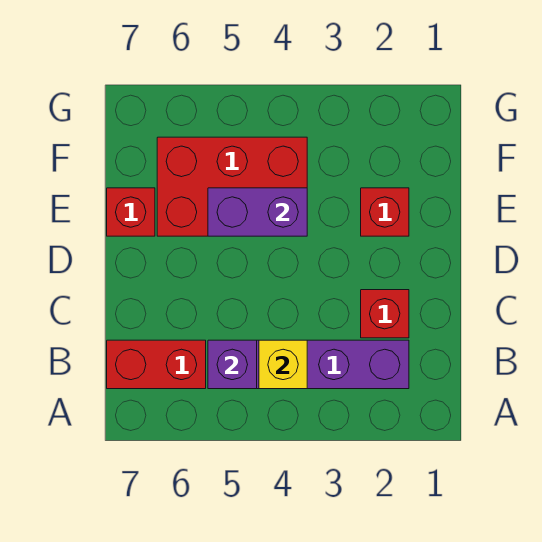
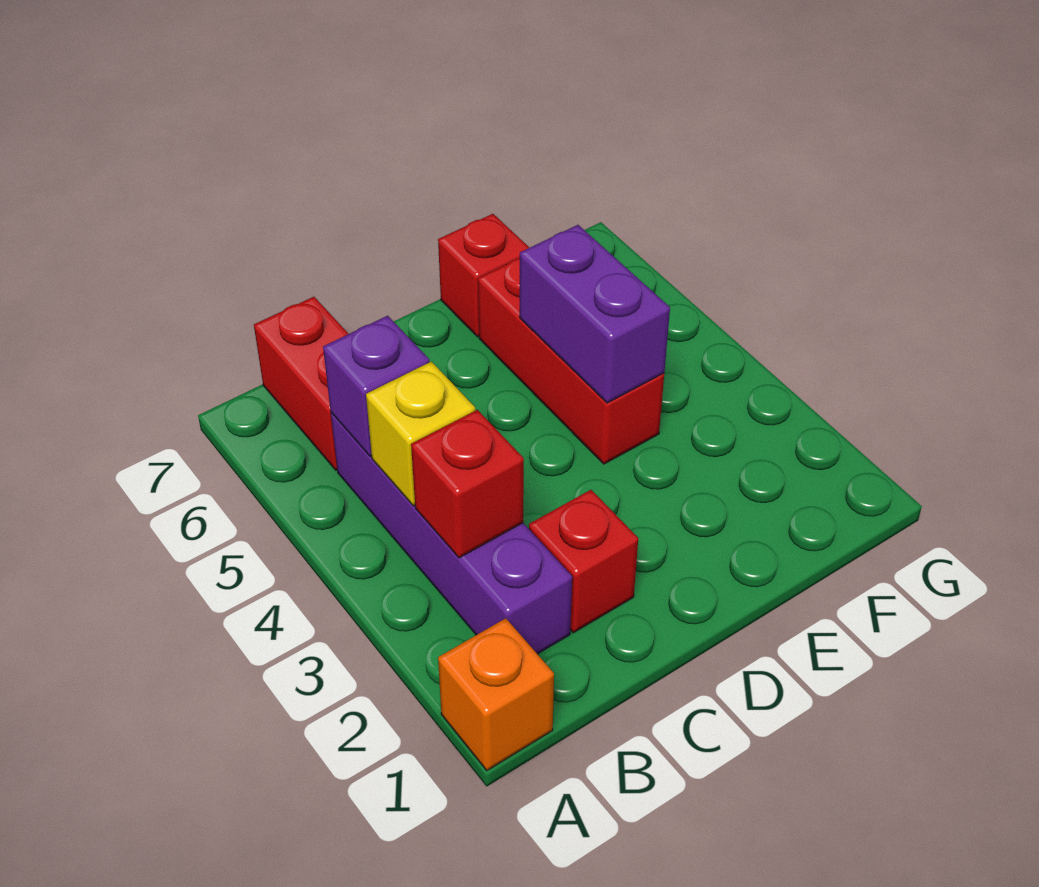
none -> orange 1x1 brick [438,618,554,770]
red 1x1 brick [361,188,409,236] -> red 1x1 brick moved to [411,410,524,558]
red 2x3 brick [157,137,307,236] -> red 1x3 brick [478,258,664,464]

